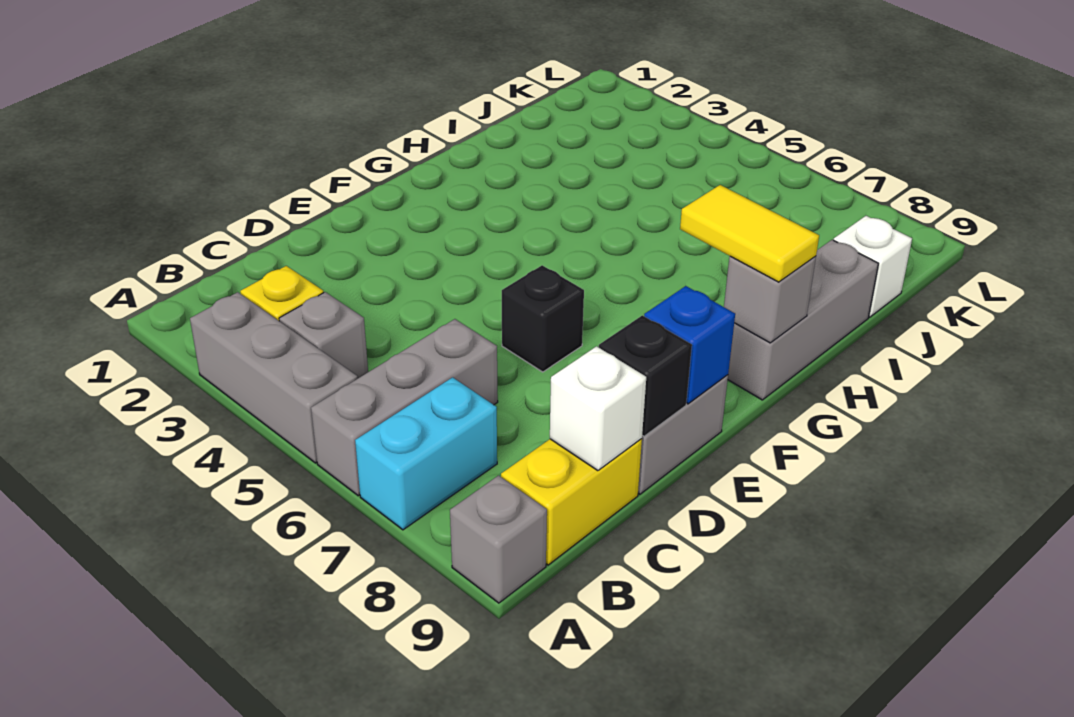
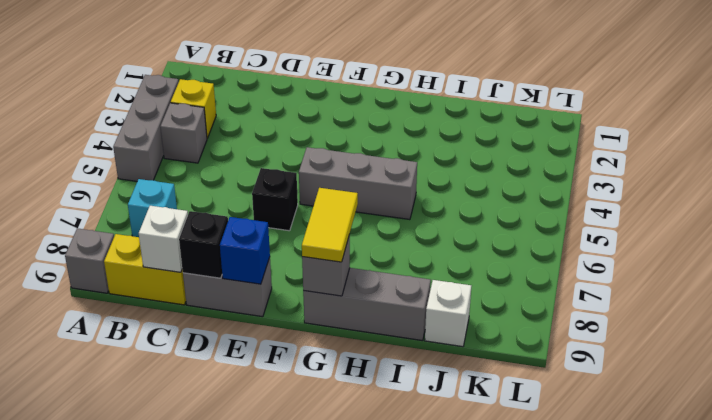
grey 1x3 brick [311,319,498,496] -> grey 1x3 brick moved to [299,147,417,220]
cyan 1x2 brick [355,377,497,530] -> cyan 1x1 brick [128,179,177,237]

